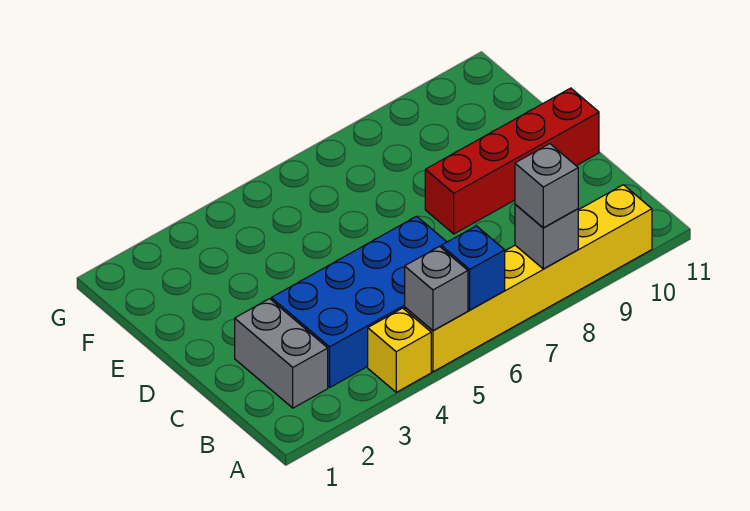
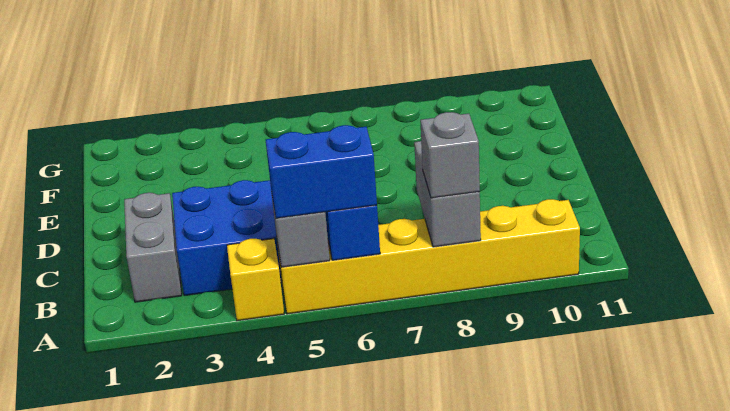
none -> blue 1x2 brick [266,125,377,218]
grey 1x1 brick [515,204,578,269] -> grey 1x2 brick [414,141,481,247]
red 1x4 brick [425,88,599,234] -> none

